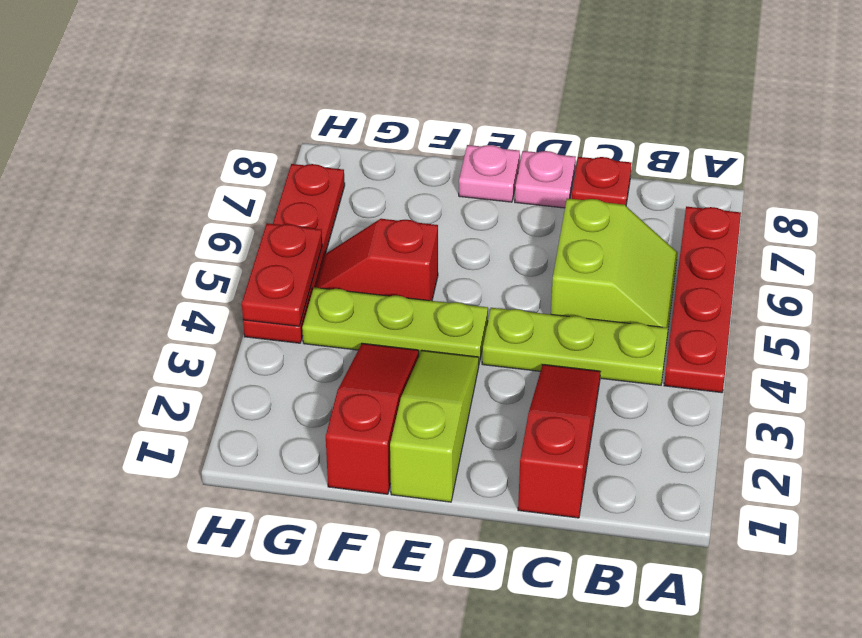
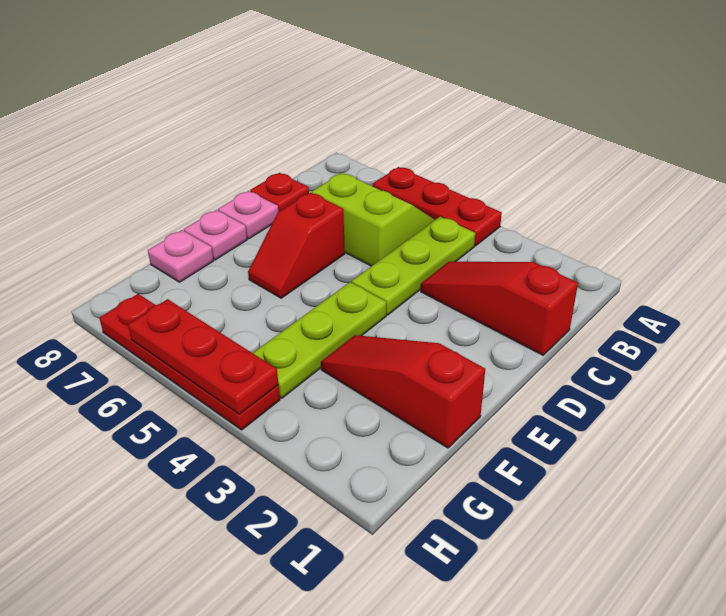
red 1x4 plate [664,207,741,393] -> red 1x3 plate [372,167,502,246]
lime 1x3 slope [390,351,479,502] -> none
red 1x2 slope [316,219,438,301] -> red 1x2 slope moved to [248,193,345,298]
none -> pink 1x1 plate [148,230,214,282]
red 1x2 plate [242,223,322,326] -> red 1x3 plate [128,299,278,414]

